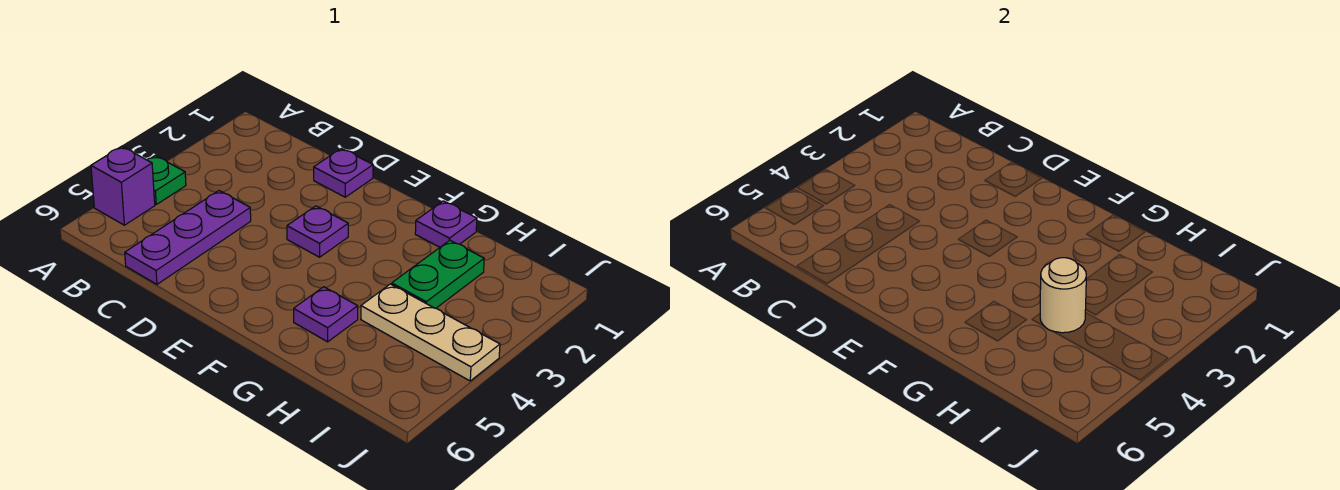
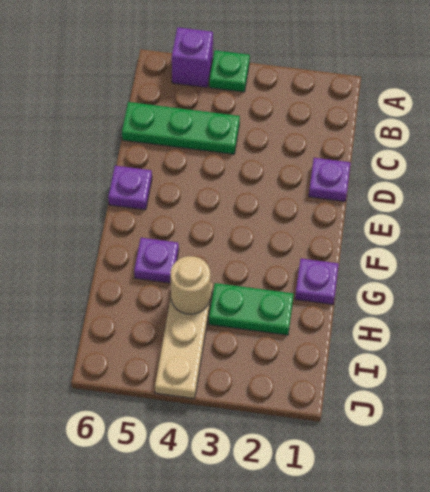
purple 1x3 plate [125,191,251,284] -> green 1x3 plate [122,102,240,154]
purple 1x1 plate [287,206,348,257] -> purple 1x1 plate moved to [108,166,152,210]

